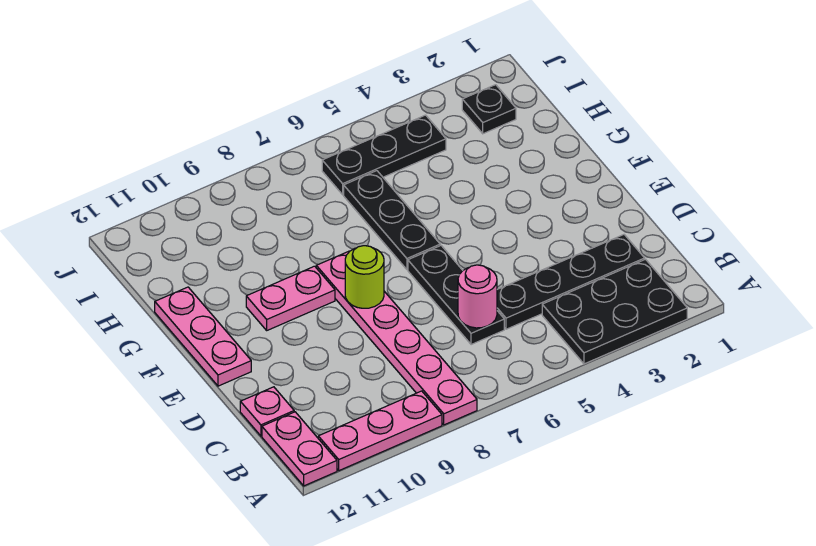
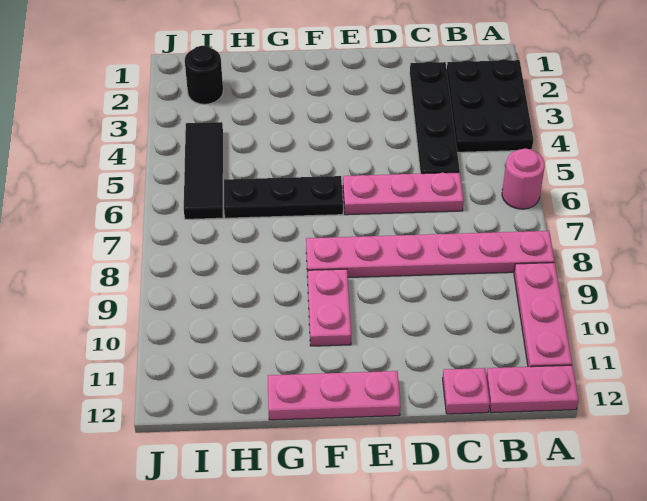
black 1x3 plate [408,245,504,345] -> pink 1x3 plate [343,172,464,215]
pink 1x1 round brick [458,265,497,328] -> pink 1x1 round brick moved to [502,149,545,209]
lime 1x1 round brick [345,246,384,308] -> none
black 1x1 plate [462,85,516,134] -> black 1x1 round brick [185,46,223,104]
black 1x3 plate [322,115,446,195] -> black 1x3 tile [184,122,223,219]

